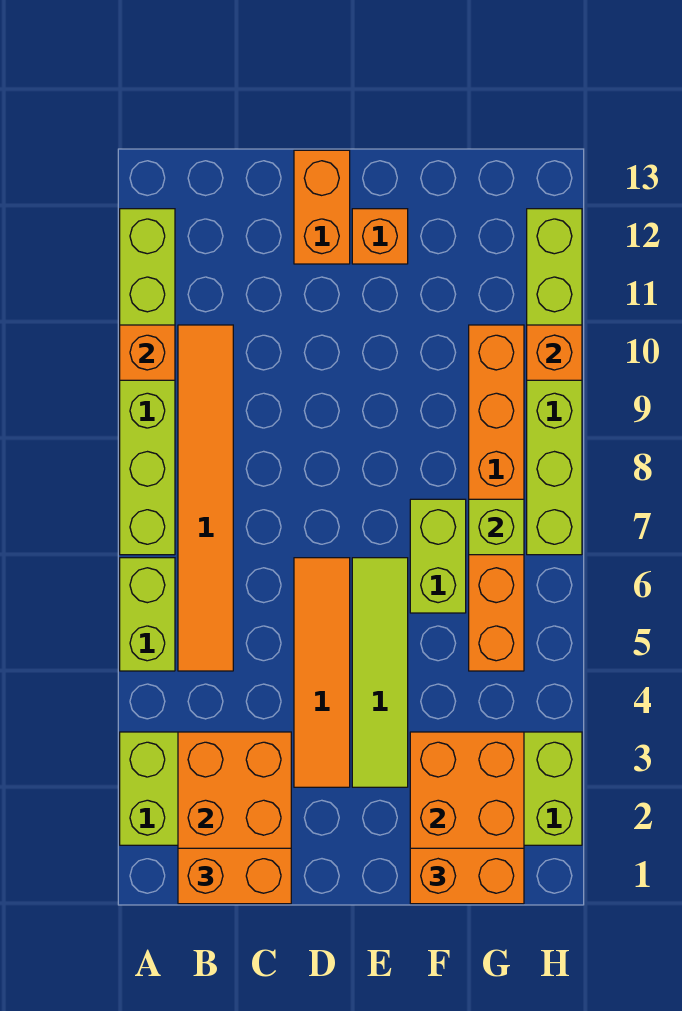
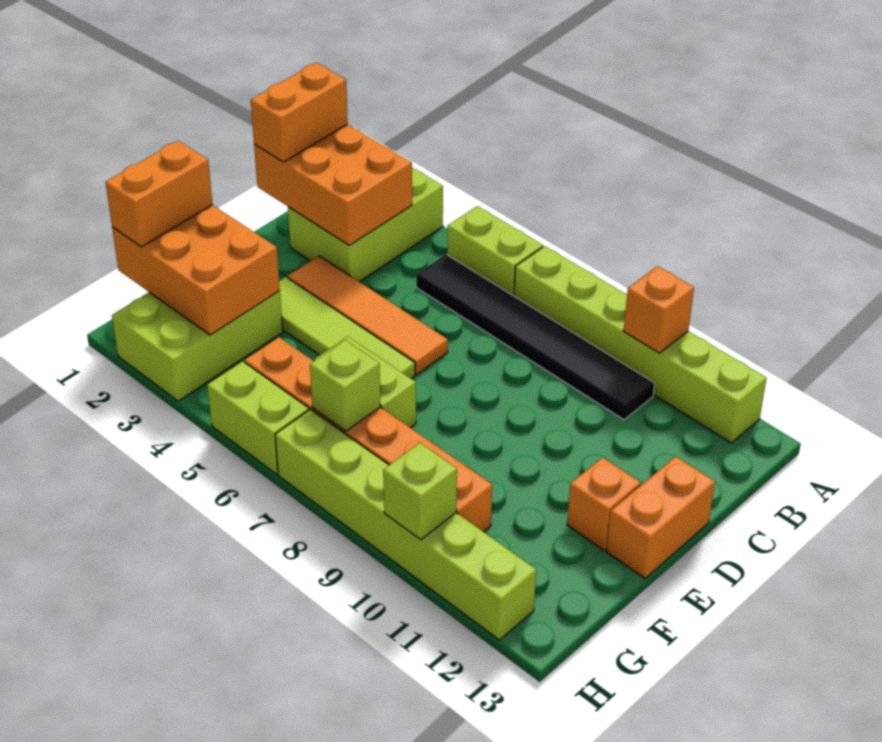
orange 1x6 tile [178,325,233,671] -> black 1x6 tile [416,255,655,420]
orange 1x2 brick [294,150,350,264] -> orange 1x2 brick turned to [607,456,715,578]
none -> lime 1x2 brick [207,361,309,474]
orange 1x1 brick [527,325,582,380] -> lime 1x1 brick [383,443,457,540]

